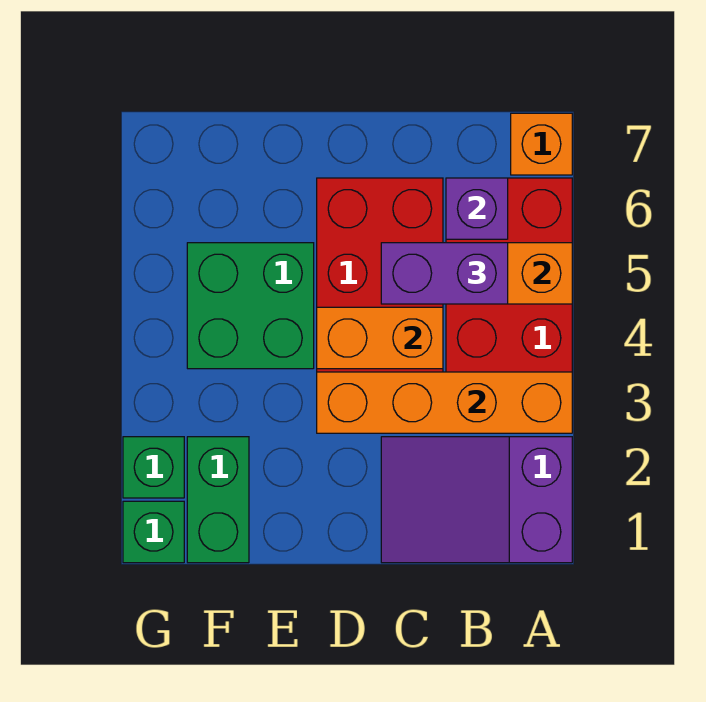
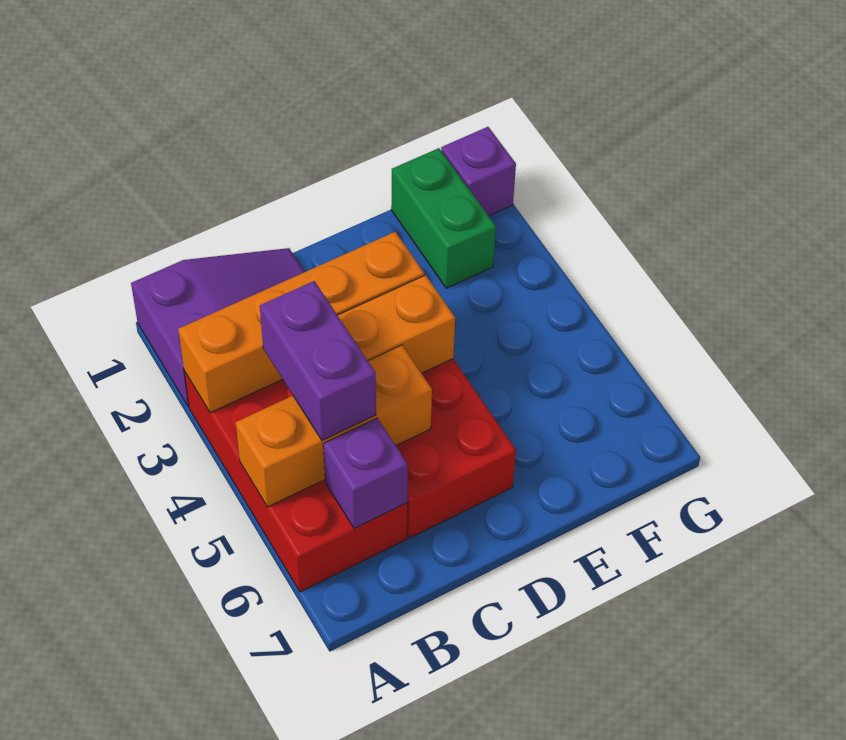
orange 1x1 brick [511,113,572,175] -> none
purple 1x2 brick [381,243,508,304] -> purple 1x2 brick turned to [260,281,376,441]
green 2x2 brick [187,243,314,369] -> none
green 1x1 brick [123,501,184,563] -> purple 1x1 brick [441,127,516,216]
green 1x1 brick [123,437,184,498] -> none

